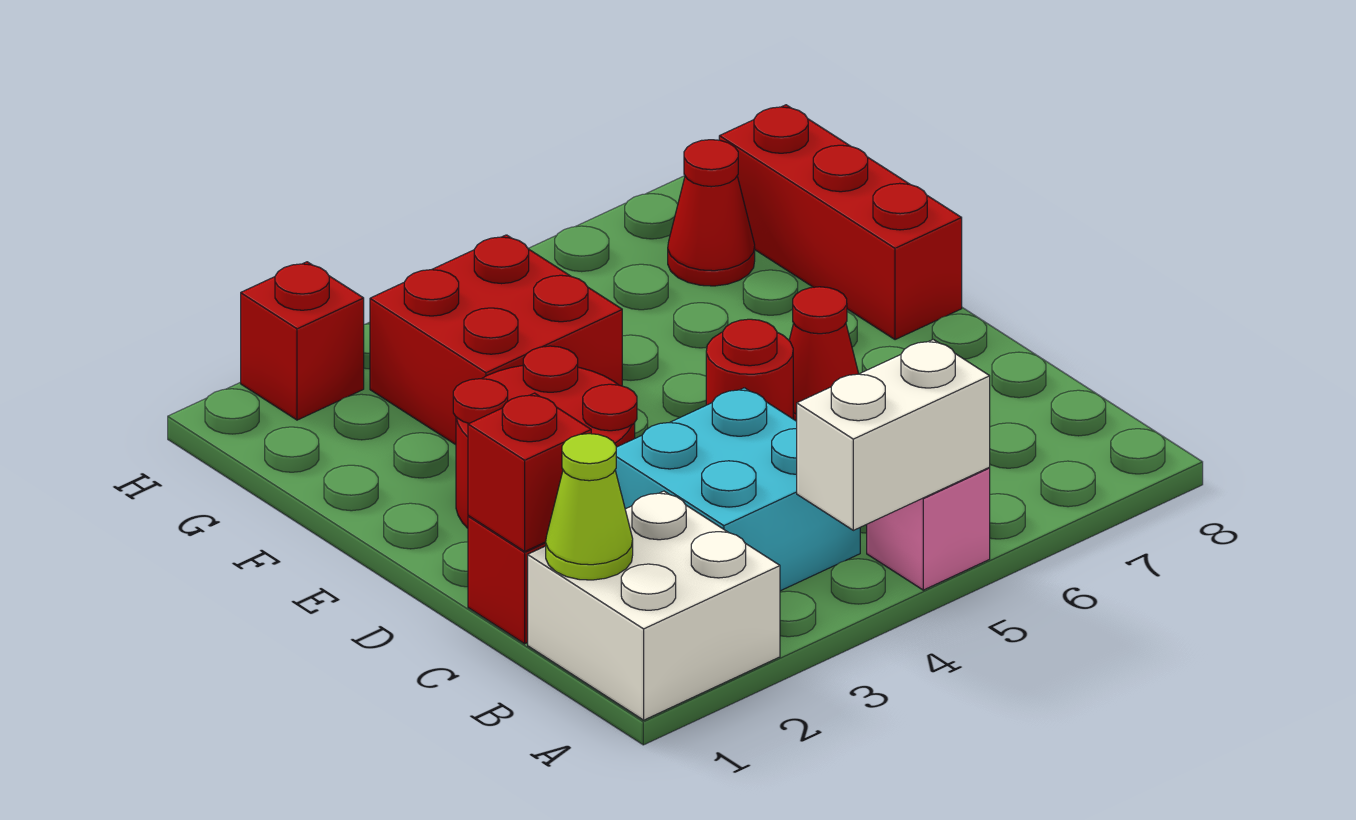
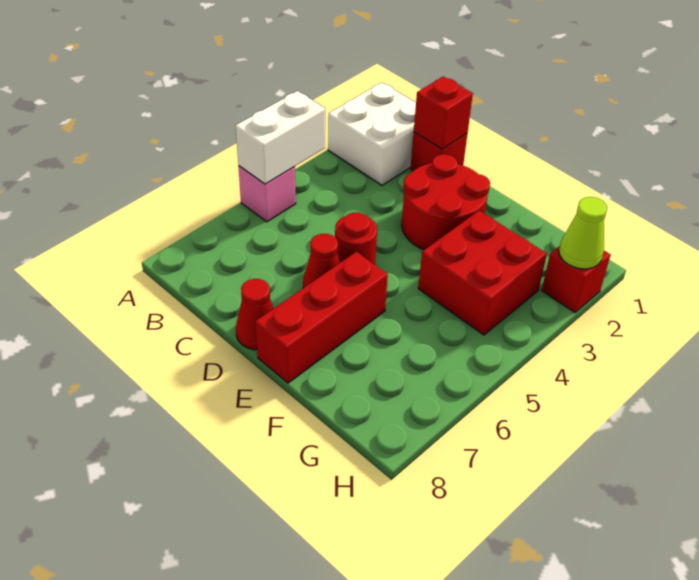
lime 1x1 cone [546,434,633,580] -> lime 1x1 cone moved to [559,197,607,269]
cyan 2x2 brick [615,388,860,591] -> none
red 1x3 brick [719,105,962,340] -> red 1x3 brick turned to [255,252,388,383]
red 1x1 cone [668,140,755,286] -> red 1x1 cone moved to [236,279,274,350]

